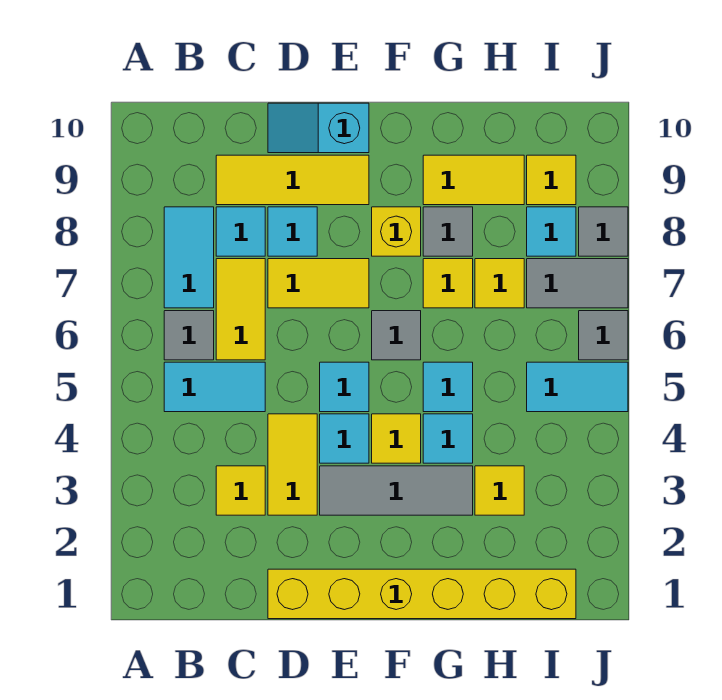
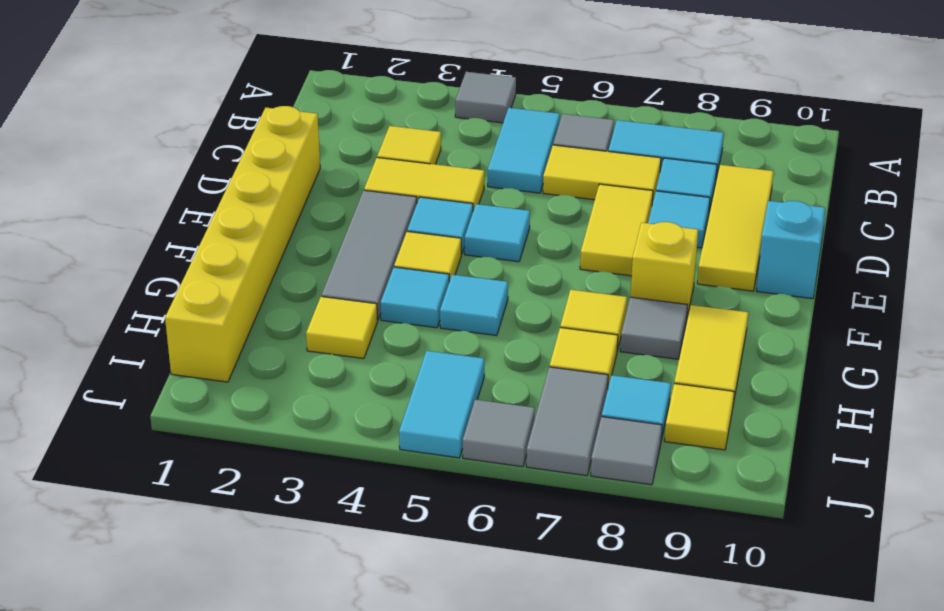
grey 1x1 tile [372,311,421,360] -> grey 1x1 tile moved to [455,72,516,123]

